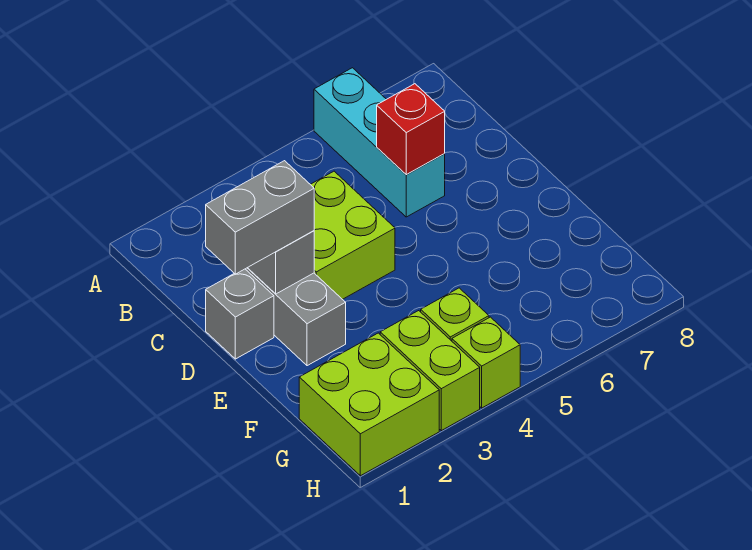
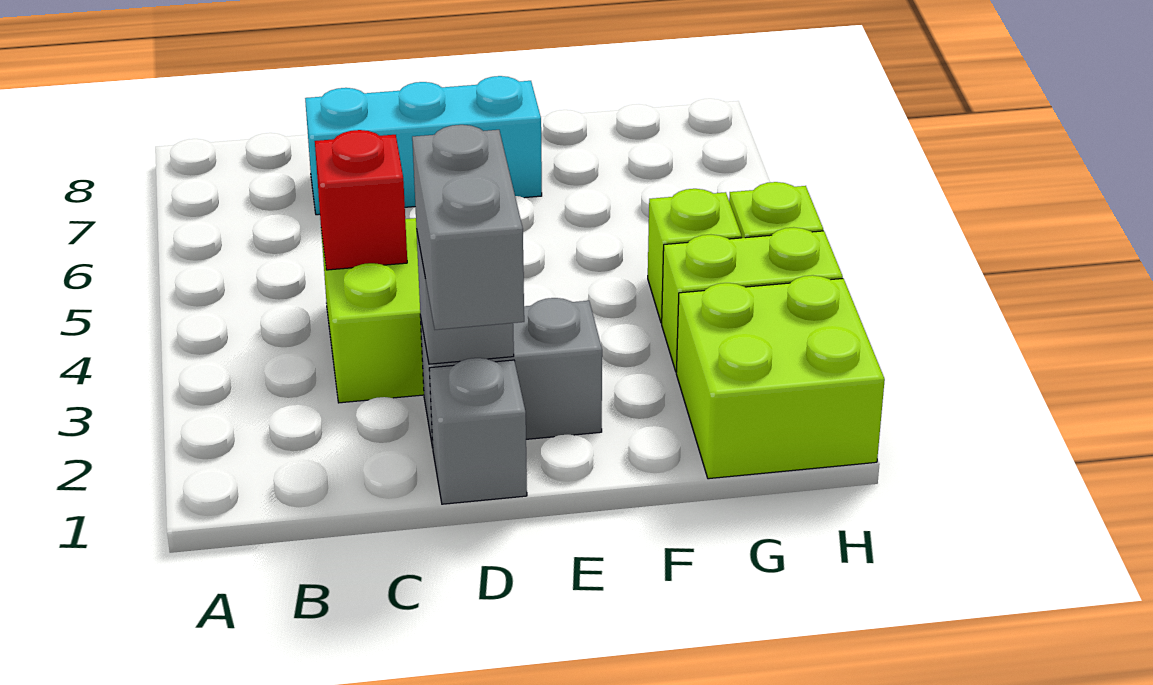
cyan 1x3 brick [314,68,445,217] -> cyan 1x3 brick moved to [305,76,542,215]
red 1x1 brick [377,84,445,175] -> red 1x1 brick moved to [315,130,407,270]

